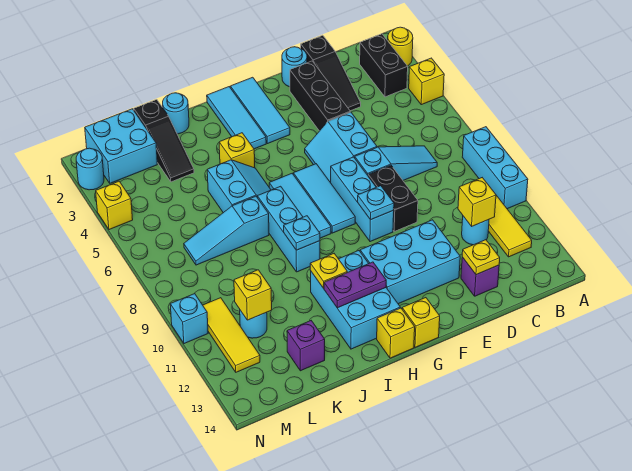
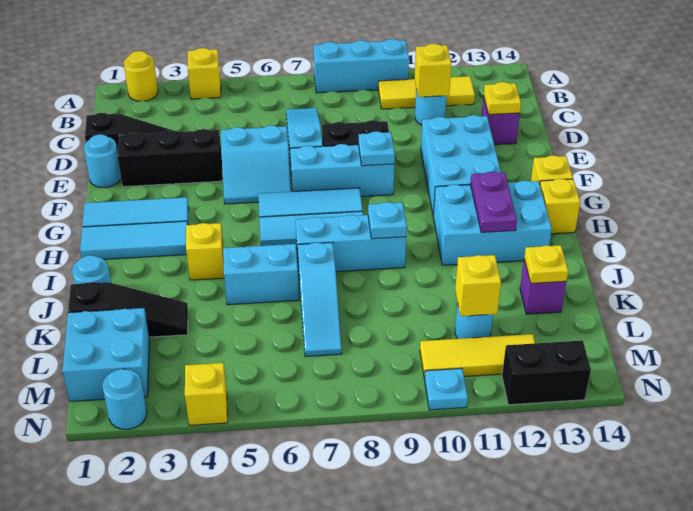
black 1x2 brick [360,34,408,97] -> black 1x2 brick moved to [502,341,591,405]
yellow 1x1 plate [310,254,347,289] -> yellow 1x1 plate moved to [524,245,568,283]
cyan 1x1 brick [170,294,208,344] -> cyan 1x1 plate [425,368,468,410]

